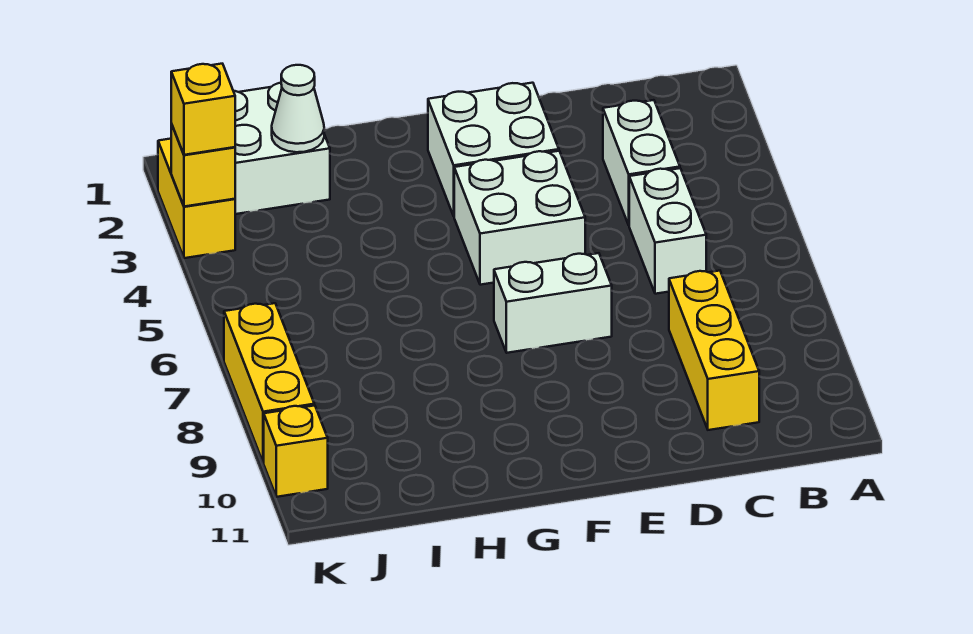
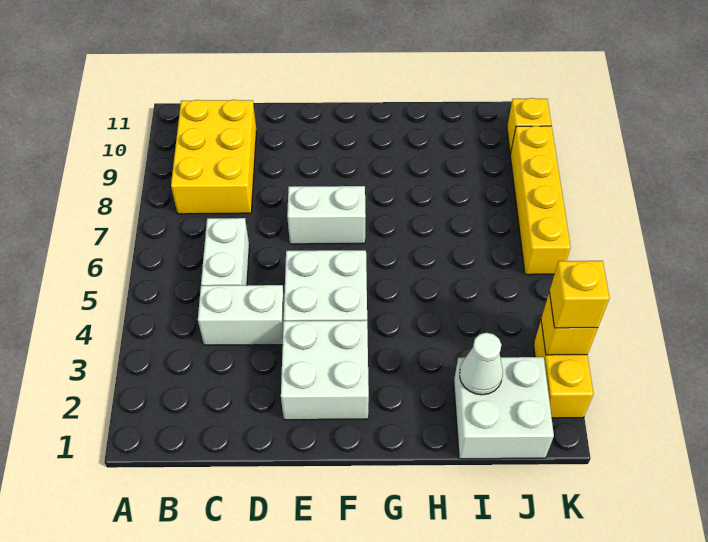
white 1x2 brick [603,100,680,225] -> white 1x2 brick turned to [198,285,284,345]
yellow 1x3 brick [669,271,759,430] -> yellow 2x3 brick [171,100,256,214]
yellow 1x3 brick [224,303,314,463] -> yellow 1x4 brick [510,126,571,275]

